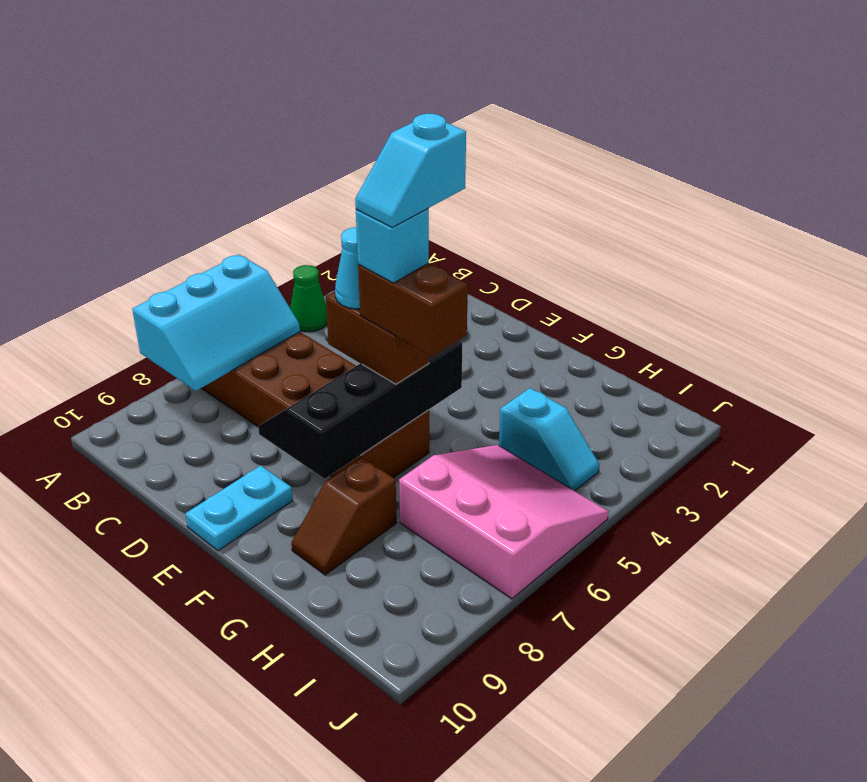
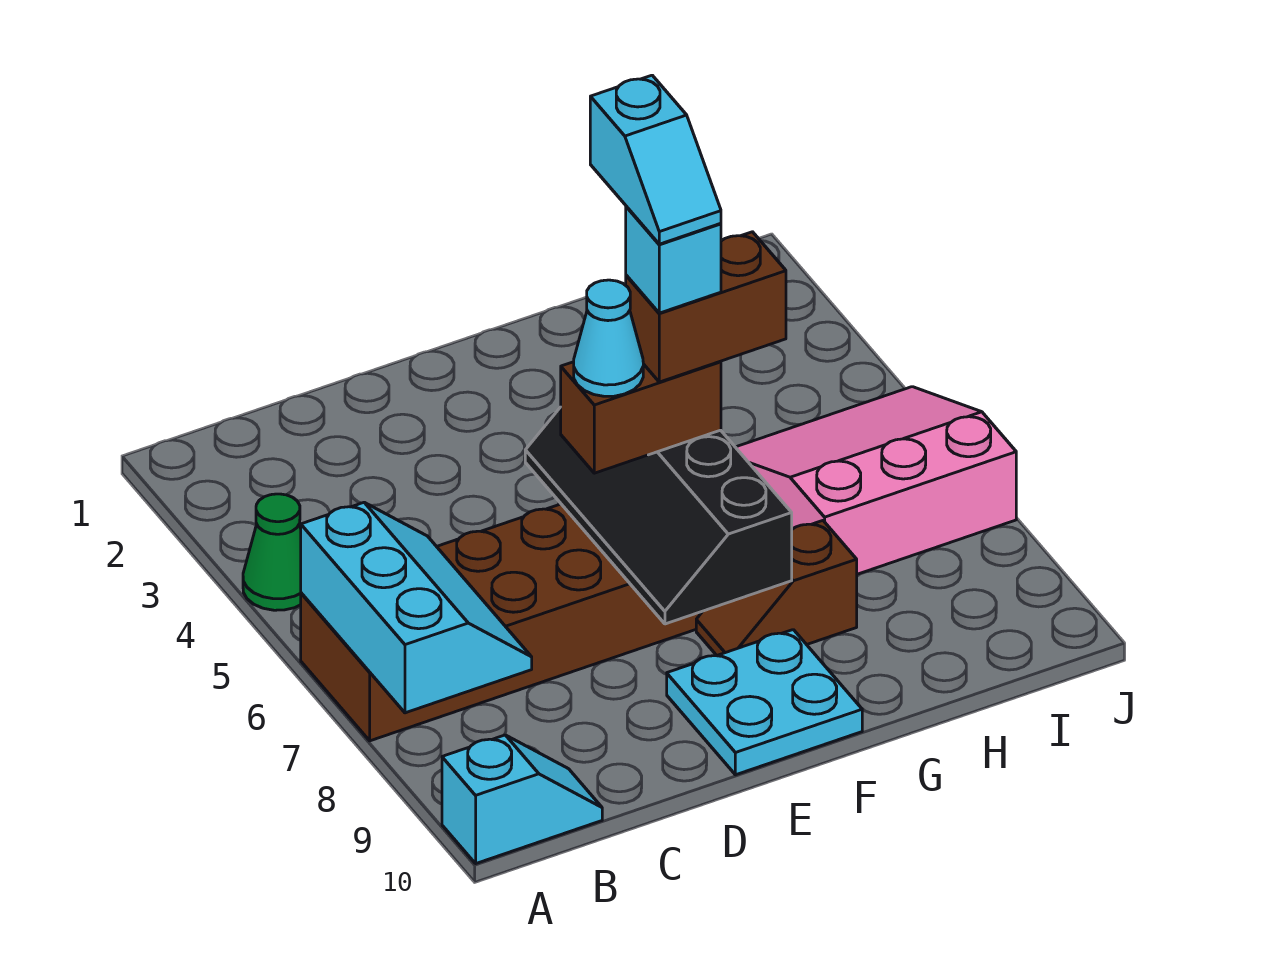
cyan 1x2 plate [186,466,293,551] -> cyan 2x2 plate [667,630,862,775]
brown 1x2 slope [291,457,397,575] -> brown 1x2 slope turned to [696,521,857,655]
cyan 1x2 slope [499,388,599,491] -> cyan 1x2 slope moved to [442,735,602,863]

